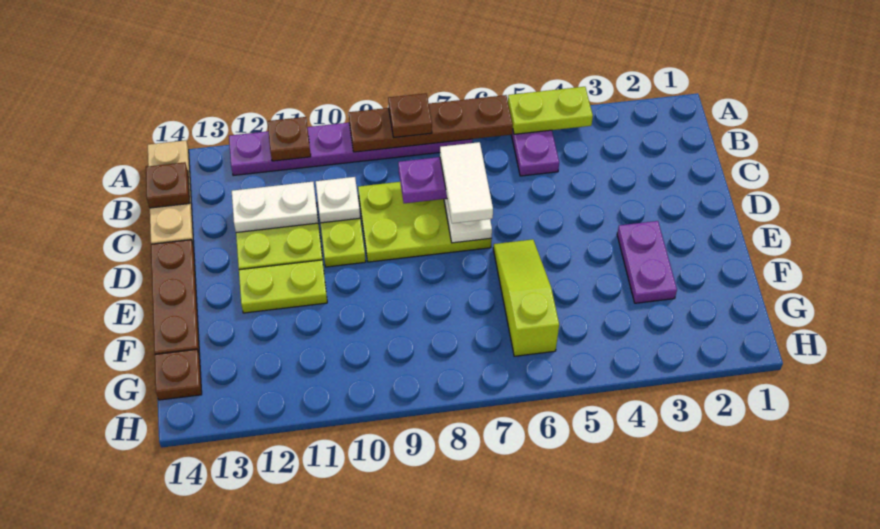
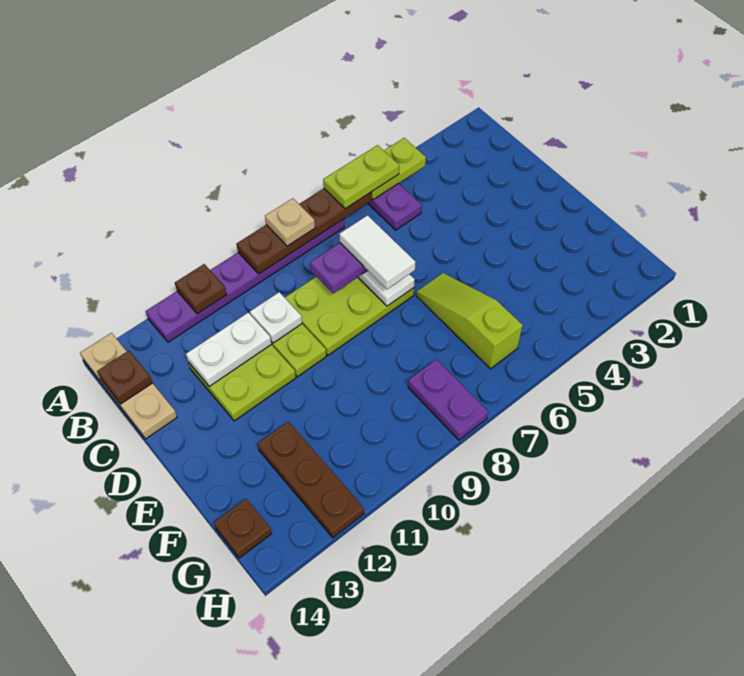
brown 1x1 plate [388,93,432,137] -> tan 1x1 plate [265,198,315,246]
brown 1x3 plate [151,240,200,356] -> brown 1x3 plate moved to [258,422,364,538]
purple 1x2 plate [617,221,677,303] -> purple 1x2 plate moved to [408,360,488,440]
lime 1x2 plate [239,260,327,313] -> lime 1x2 plate moved to [323,145,399,209]

